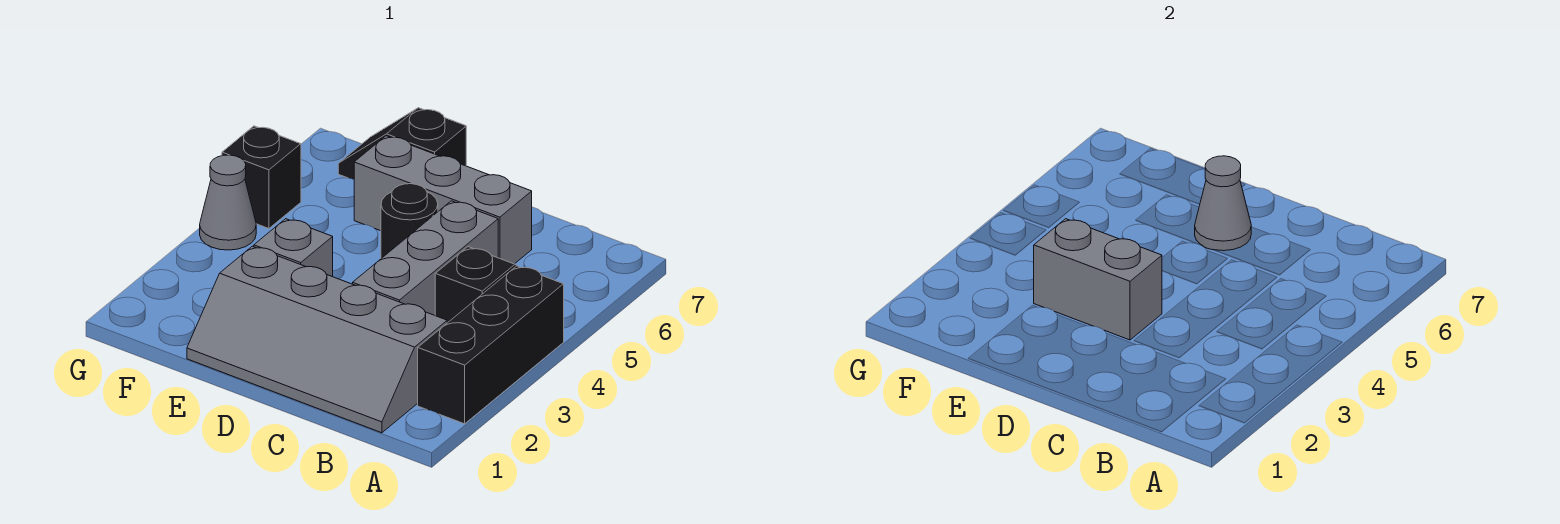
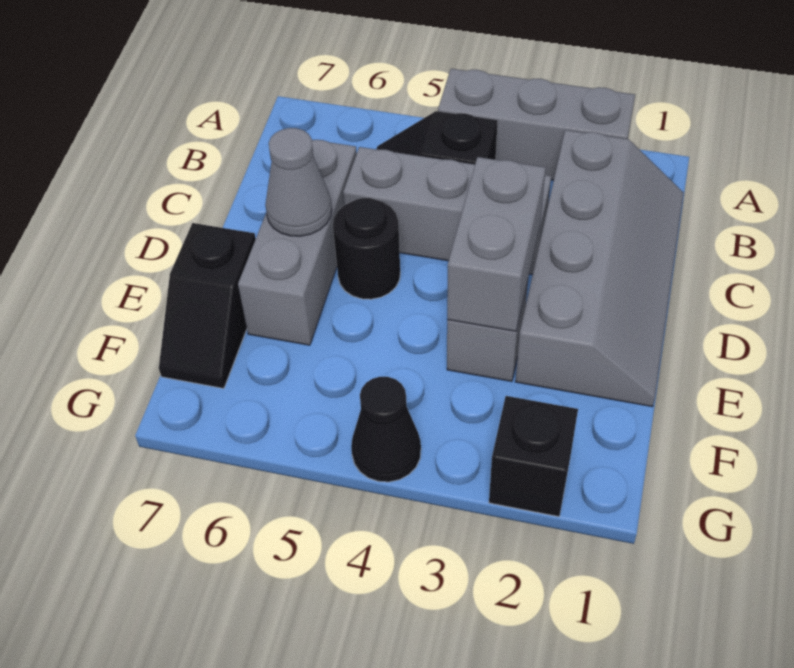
black 1x3 brick [418,266,564,424] -> grey 1x3 brick [438,69,635,180]
grey 1x1 cone [200,155,256,250] -> black 1x1 cone [351,377,421,482]
black 1x1 brick [222,126,301,229] -> black 1x1 brick moved to [489,396,578,517]

